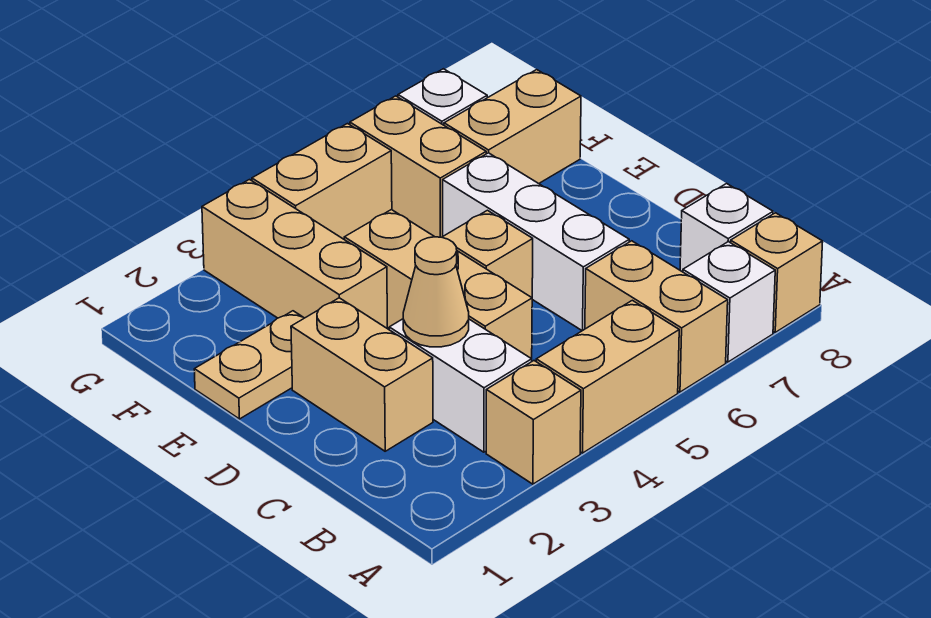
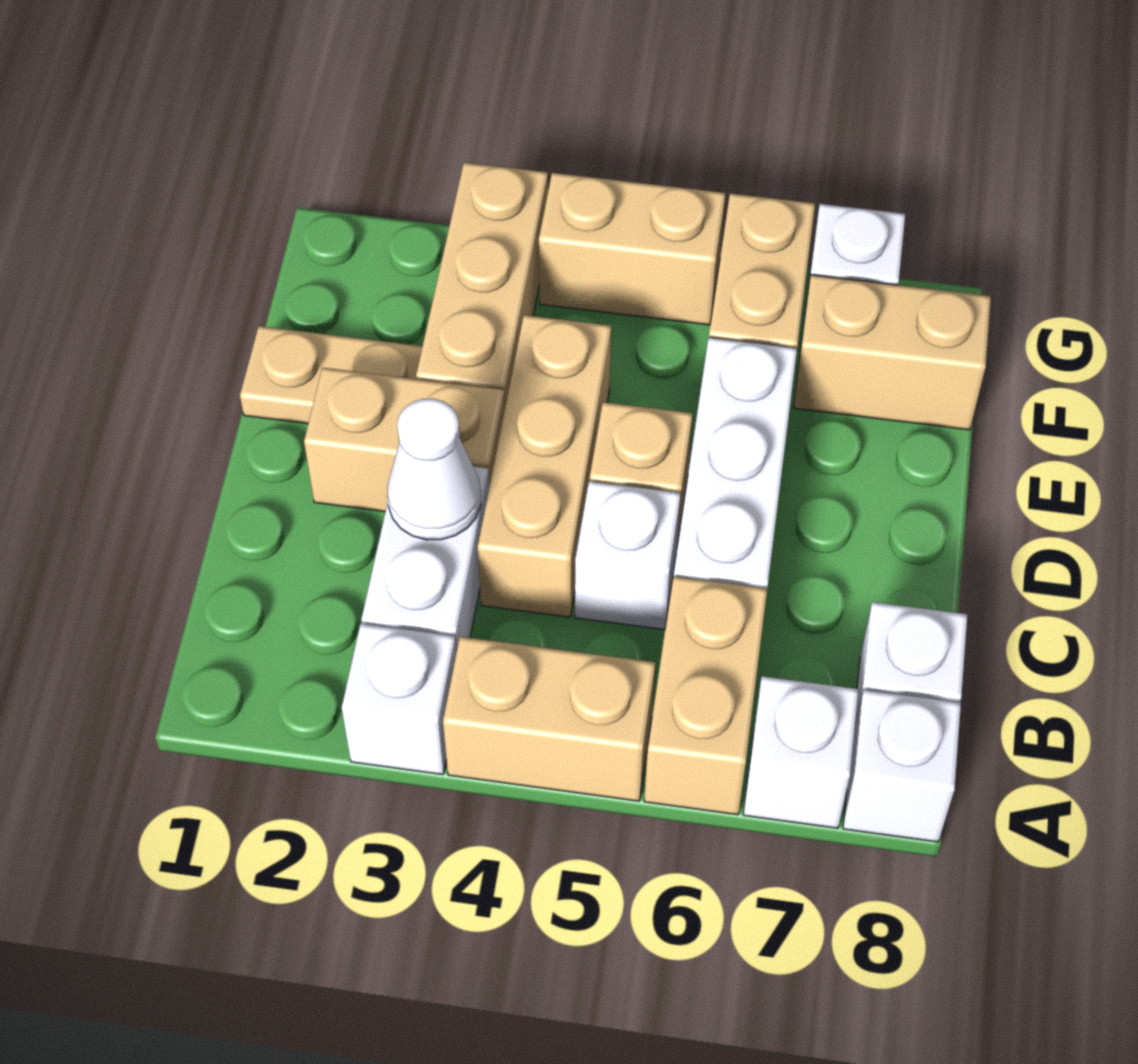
tan 1x1 brick [486,361,581,484] -> white 1x1 brick [342,624,456,775]
tan 1x1 brick [731,213,823,332] -> white 1x1 brick [843,690,961,842]
tan 1x2 brick [291,298,433,451] -> tan 1x2 brick turned to [304,368,505,512]
tan 1x1 cone [403,237,469,347] -> white 1x1 cone [387,399,481,540]
none -> white 1x1 brick [575,481,681,630]

